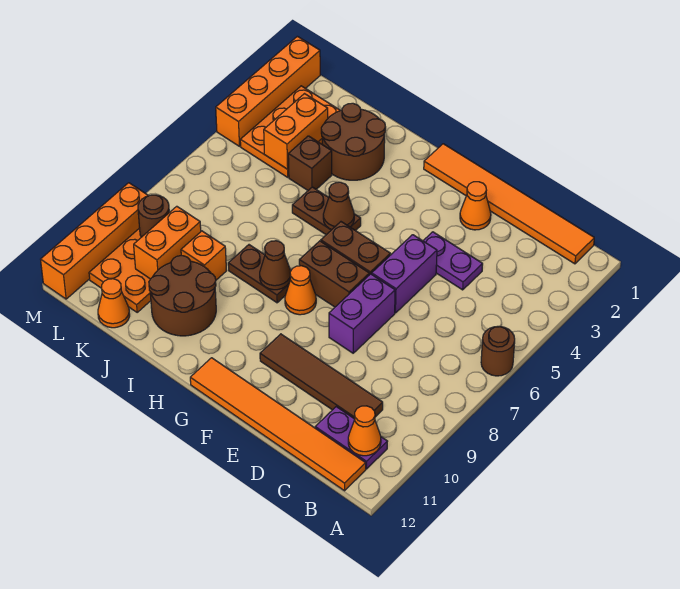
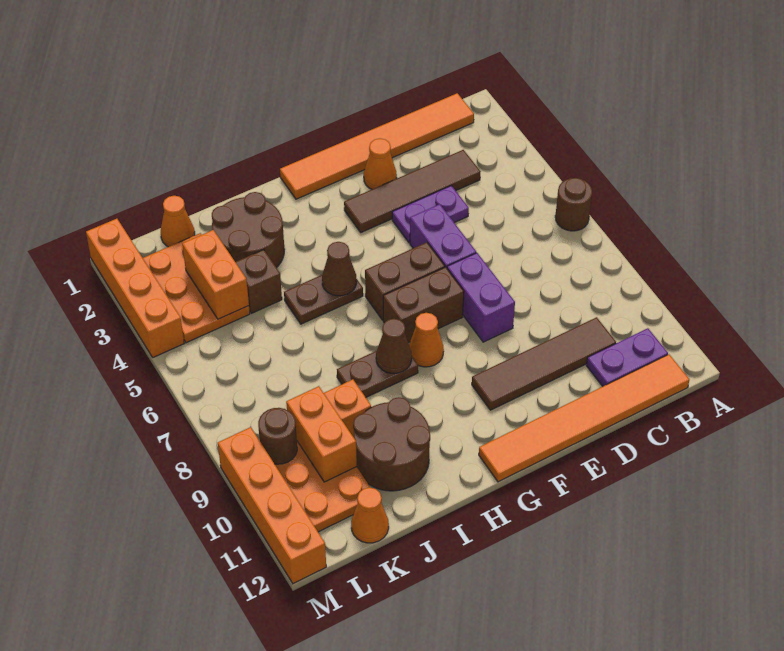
orange 1x1 cone [348,406,381,456] -> orange 1x1 cone moved to [161,196,195,247]
none -> brown 1x4 tile [344,150,481,232]

